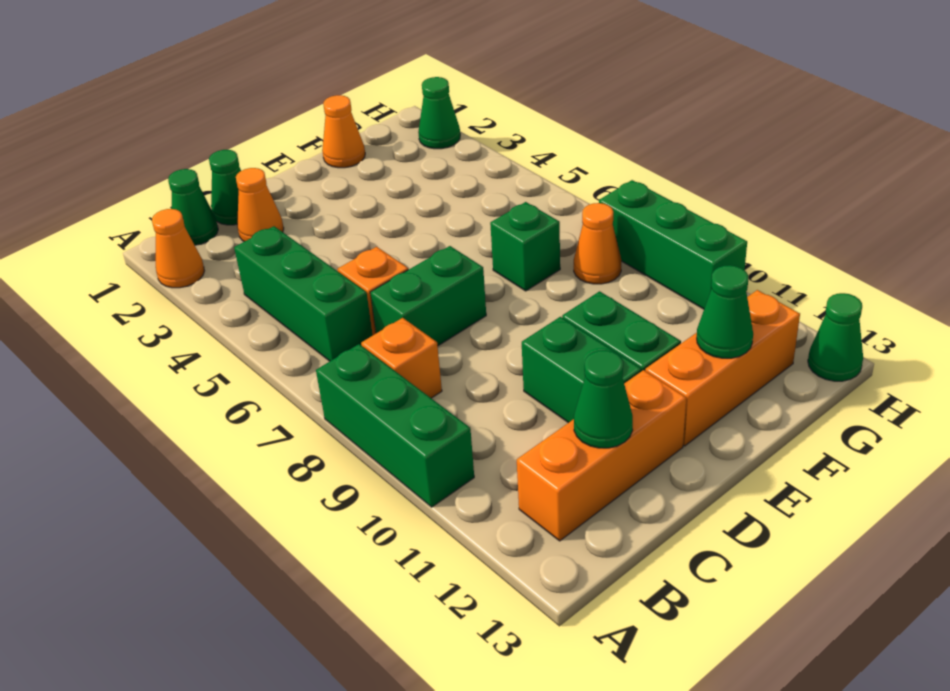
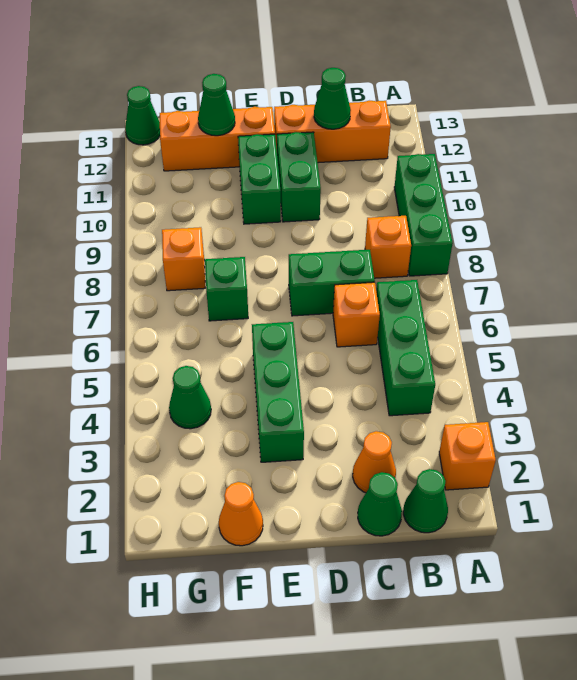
orange 1x1 cone [152,209,204,288] -> orange 1x1 brick [439,422,496,490]
orange 1x1 cone [574,203,621,284] -> orange 1x1 brick [162,227,205,291]
green 1x1 cone [418,77,460,149] -> green 1x1 cone moved to [169,366,211,429]
green 1x3 brick [599,180,747,309] -> green 1x3 brick moved to [252,322,304,462]

